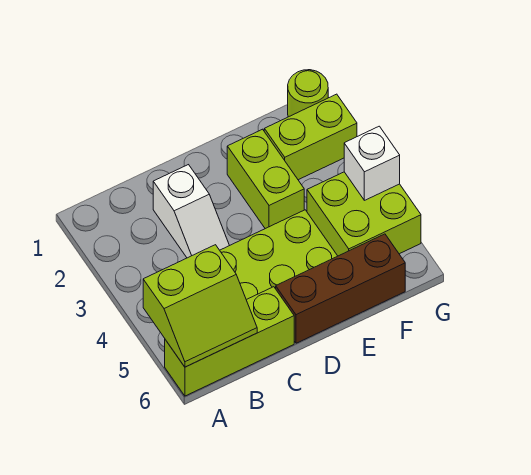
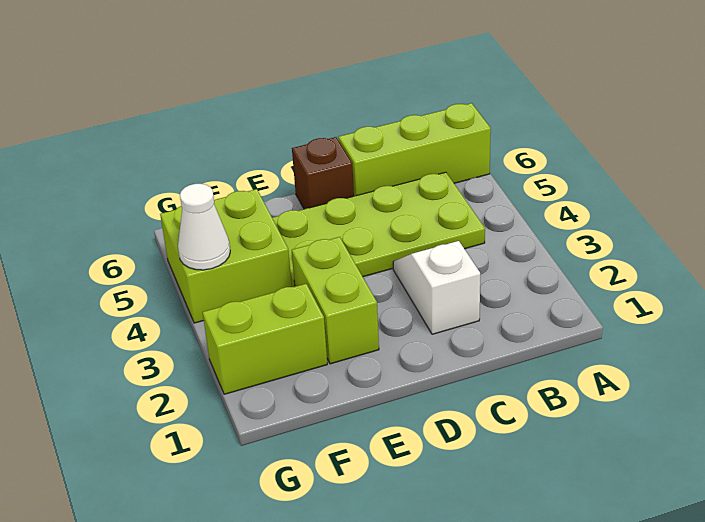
lime 2x2 slope [143,245,257,367] -> none
brown 1x3 brick [276,234,405,343] -> brown 1x1 brick [292,137,354,209]
lime 1x1 round brick [288,70,328,117] -> none
white 1x1 brick [344,126,400,200] -> white 1x1 cone [178,184,230,270]

